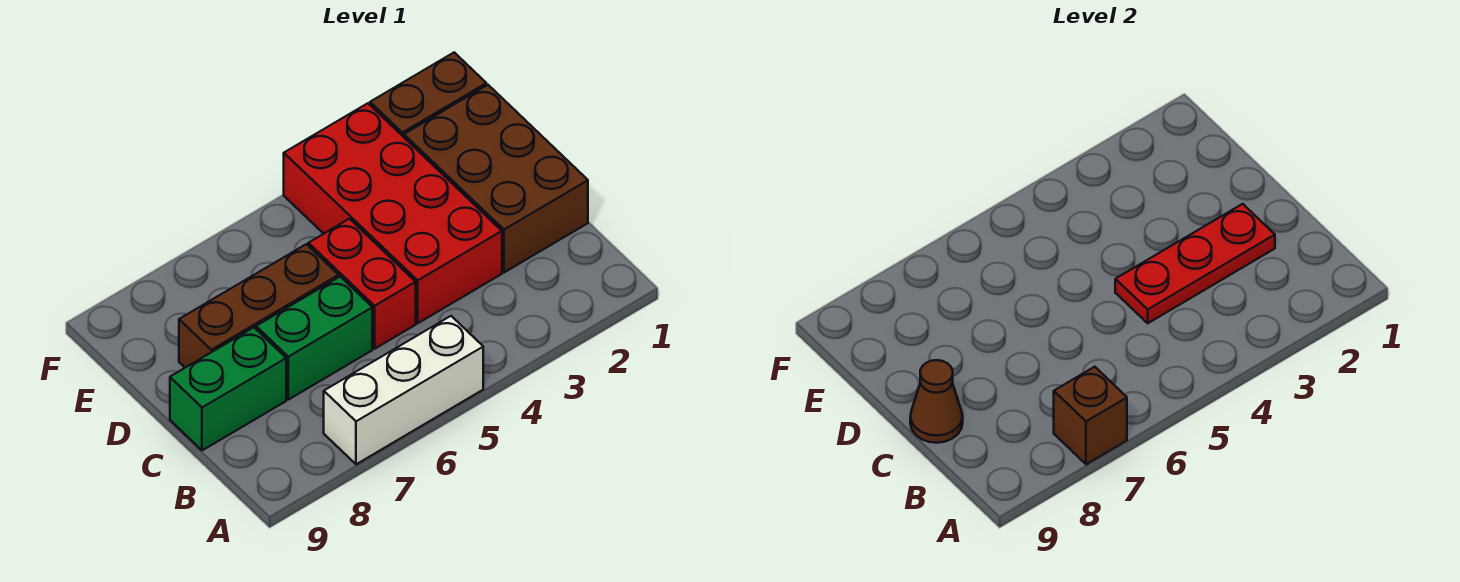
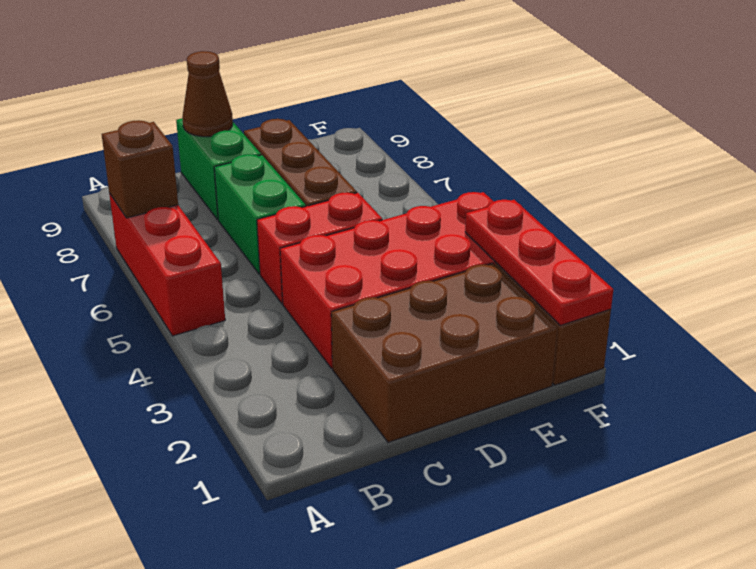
white 1x3 brick [324,316,483,464] -> red 1x3 brick [109,193,225,336]
red 1x3 plate [1115,204,1275,323] -> red 1x3 plate moved to [465,200,613,325]

